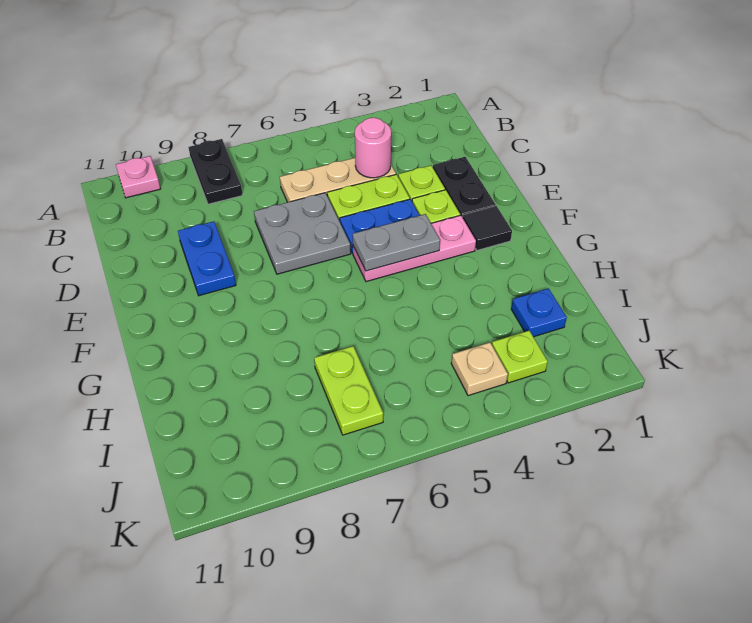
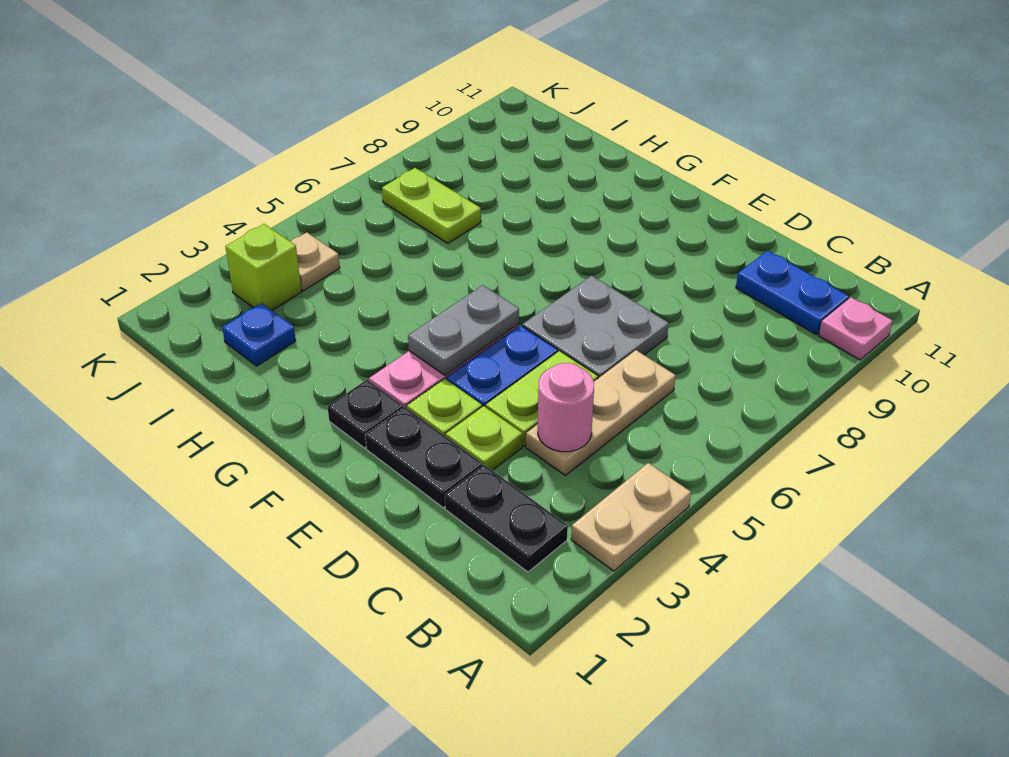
none -> tan 1x2 plate [571,463,691,571]
black 1x2 plate [188,139,242,204] -> black 1x2 plate moved to [445,465,568,572]
blue 1x2 plate [178,221,236,296] -> blue 1x2 plate moved to [736,251,849,335]
black 1x1 tile [462,206,512,250] -> black 1x1 plate [328,380,403,448]
lime 1x1 plate [492,331,548,383] -> lime 1x1 brick [225,224,301,310]

